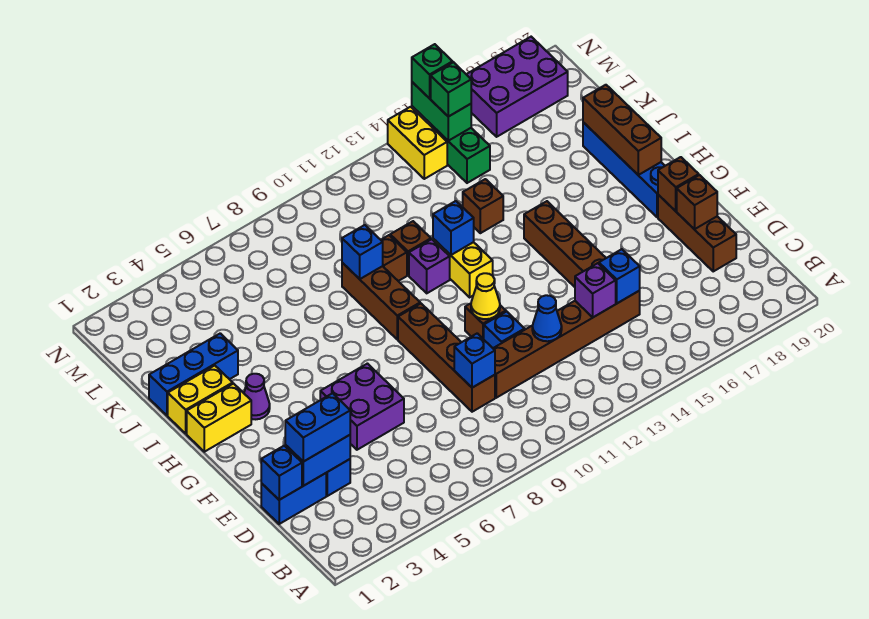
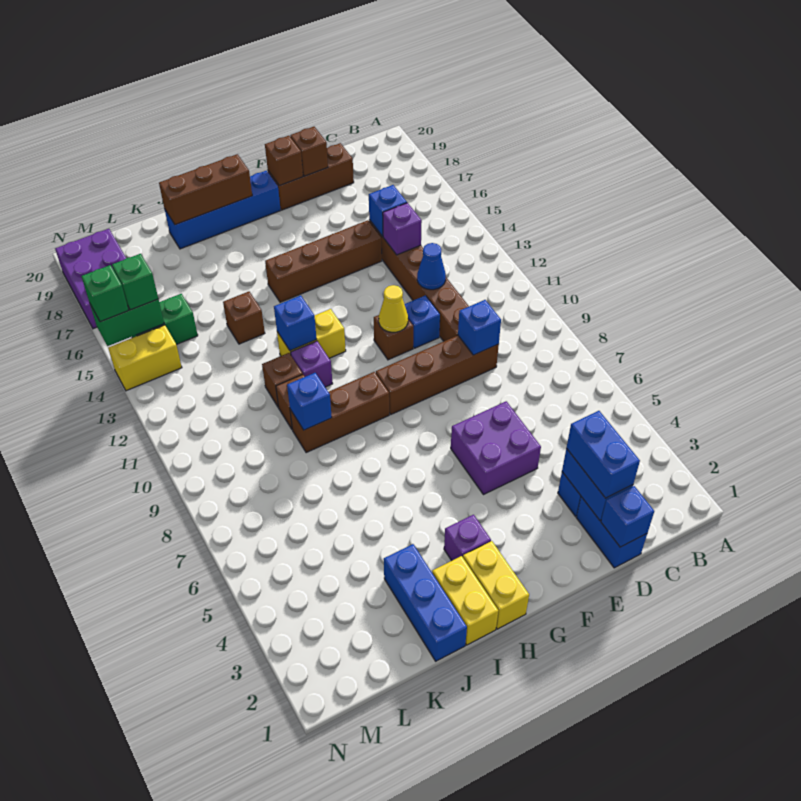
purple 1x1 cone [244,374,270,419] -> purple 1x1 brick [444,515,491,561]

